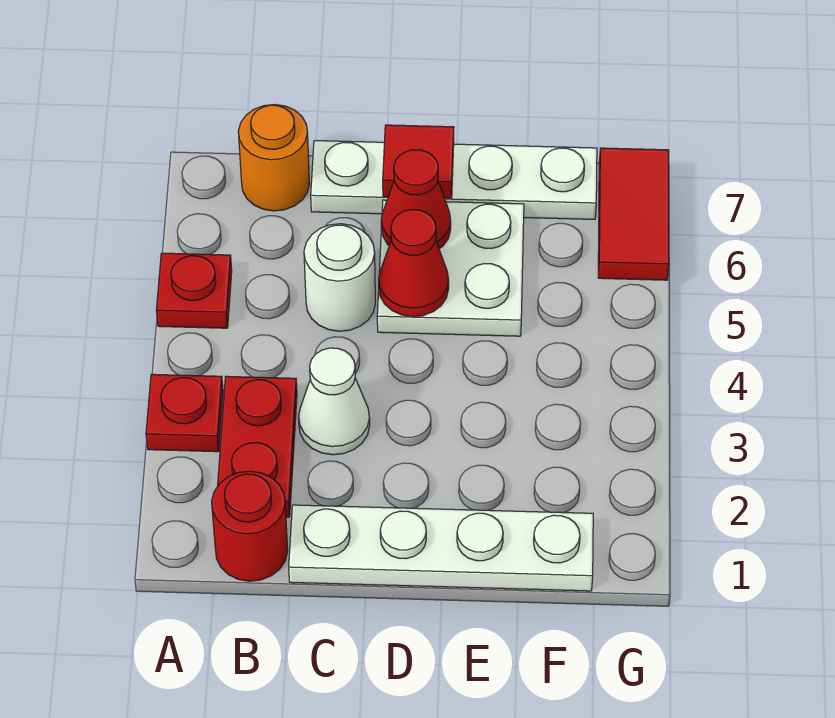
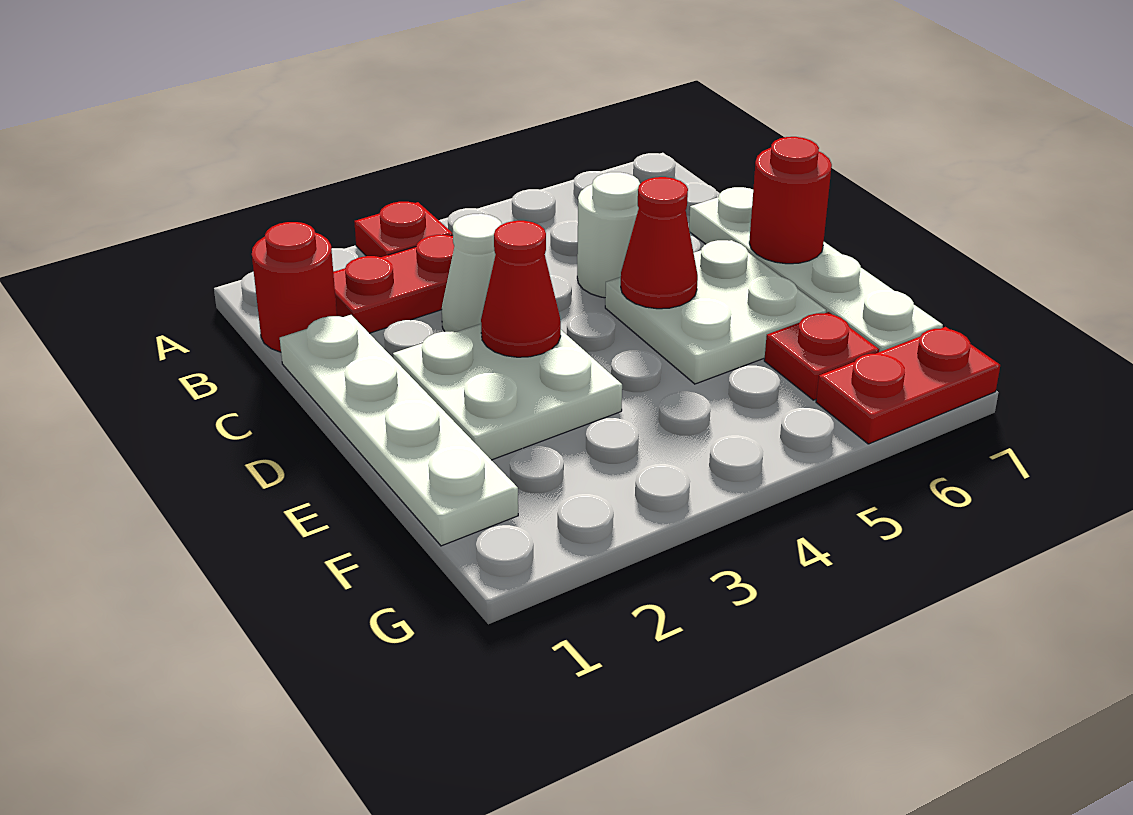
red 1x1 plate [156,253,232,328] -> red 1x1 plate moved to [764,312,879,400]
orange 1x1 round brick [238,105,309,211] -> none
none -> white 2x2 plate [393,324,622,460]
red 1x1 cone [381,150,451,249] -> red 1x1 cone moved to [481,221,561,357]
red 1x1 tile [383,125,454,199] -> red 1x1 round brick [749,137,832,264]
red 1x2 tile [598,148,669,280] -> red 1x2 plate [816,327,1000,444]

